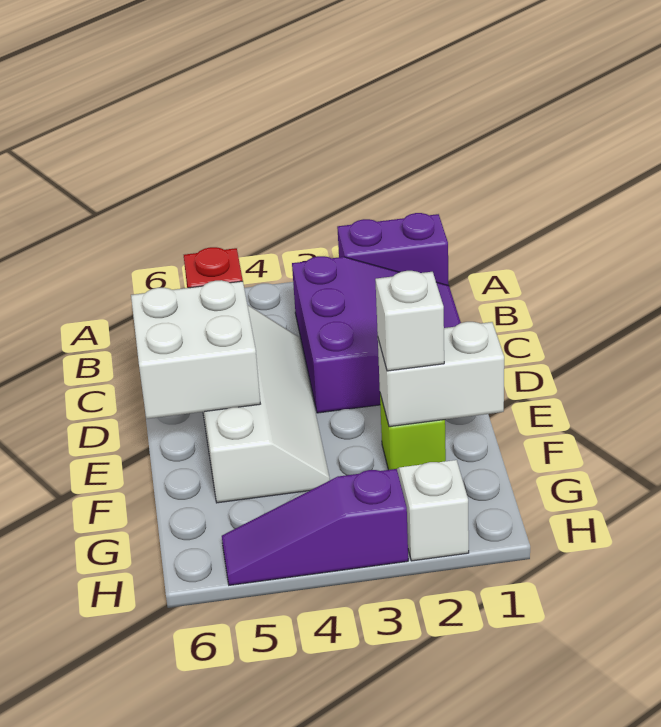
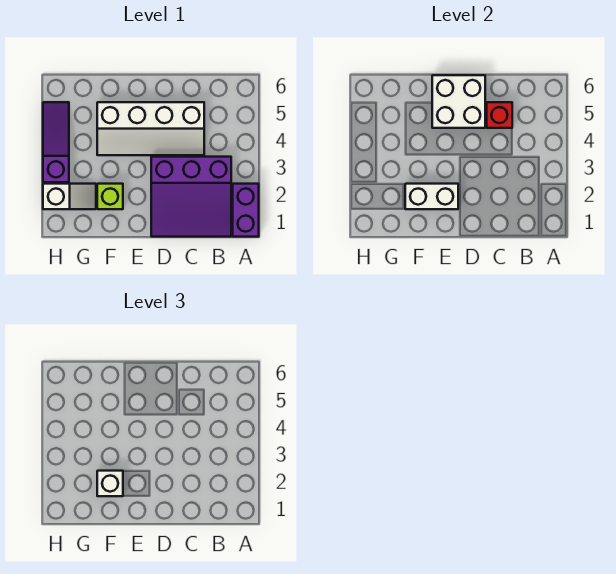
white 1x2 brick [378,322,504,427] -> white 1x2 brick turned to [405,184,458,209]

